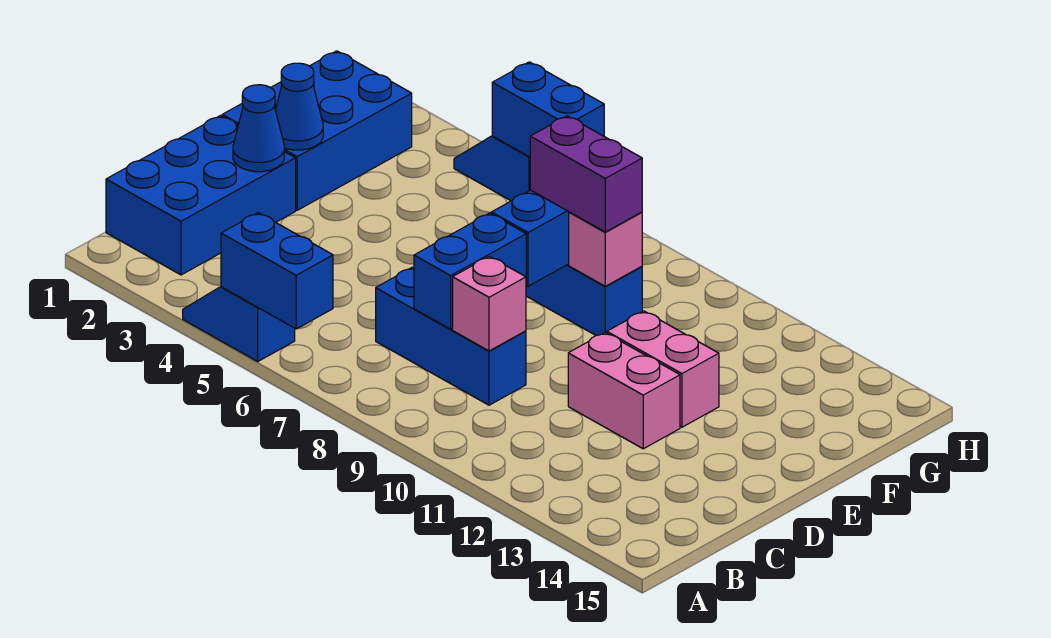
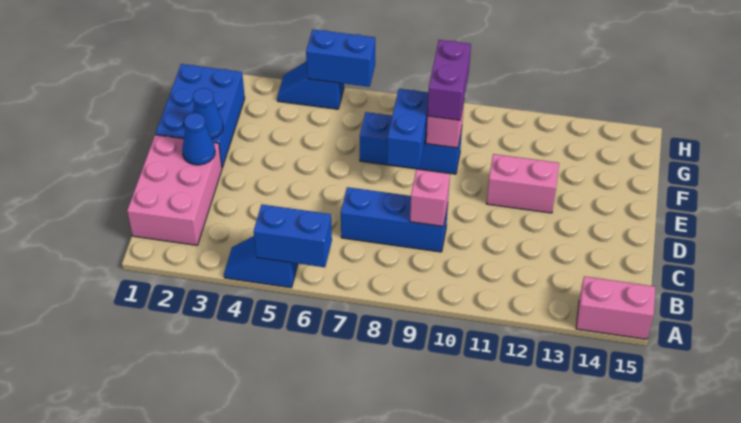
blue 2x3 brick [106,116,296,275] -> pink 2x3 brick [127,135,222,245]
blue 1x2 brick [414,213,526,329] -> none
pink 1x2 brick [568,333,680,449] -> pink 1x2 brick moved to [576,276,655,339]
purple 1x2 brick [530,116,642,232] -> purple 1x2 brick turned to [427,40,471,120]

